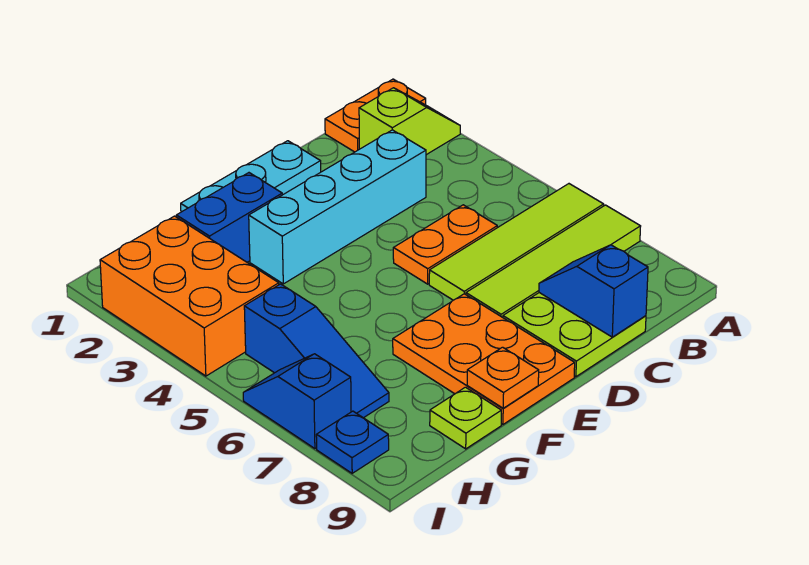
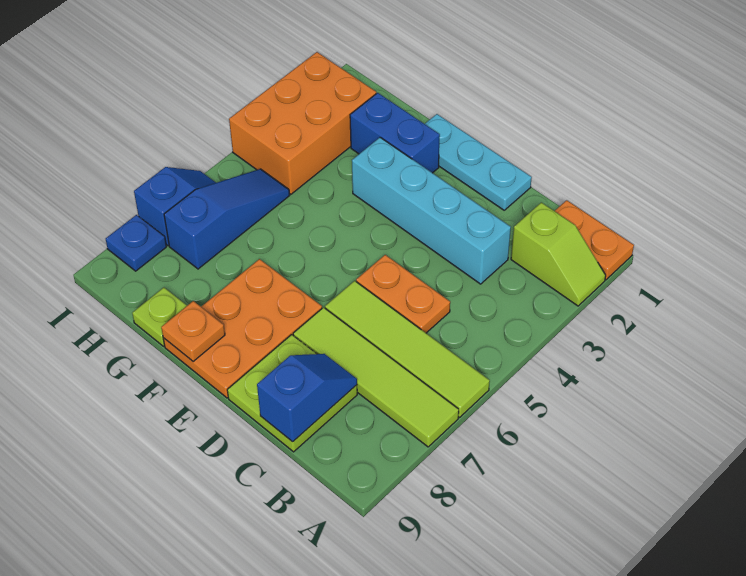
blue 1x3 slope [244,284,389,418] -> blue 1x3 slope turned to [164,169,289,269]

